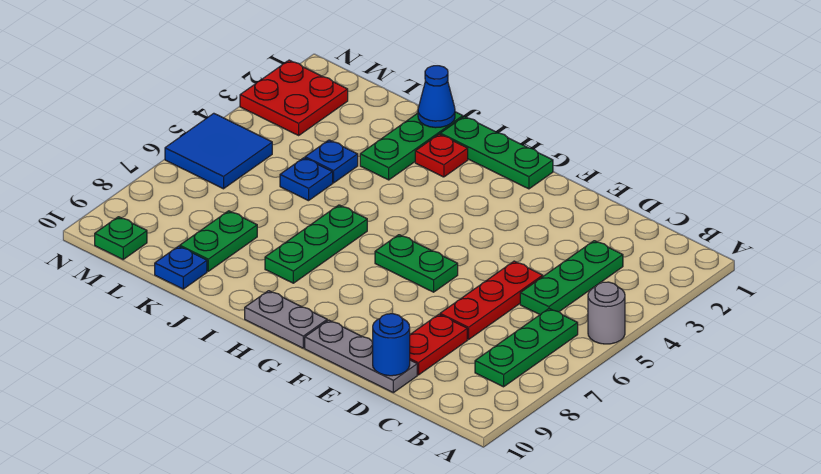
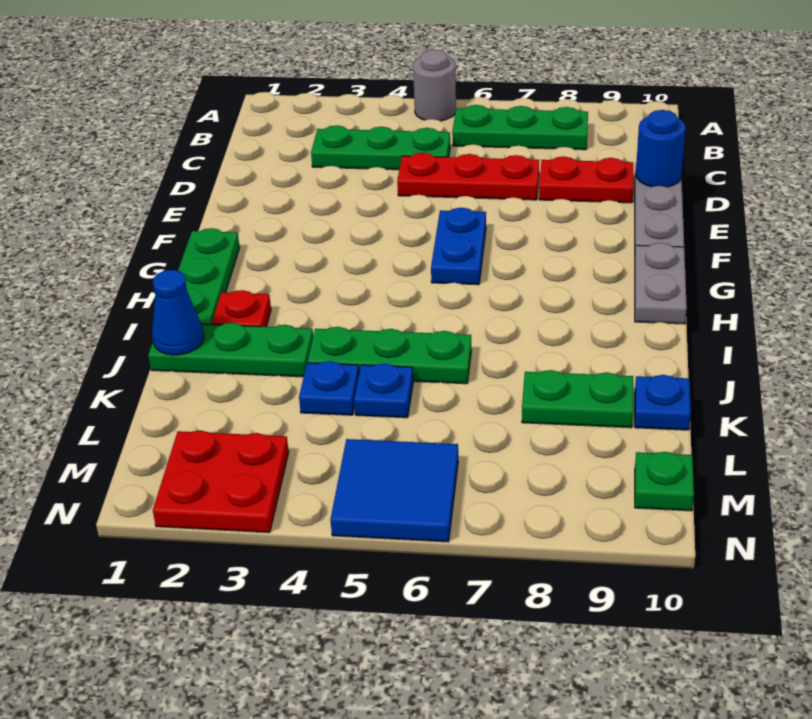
green 1x2 plate [375,235,458,292] -> blue 1x2 plate [431,208,486,285]
green 1x3 plate [265,205,367,283] -> green 1x3 plate moved to [307,327,472,384]

